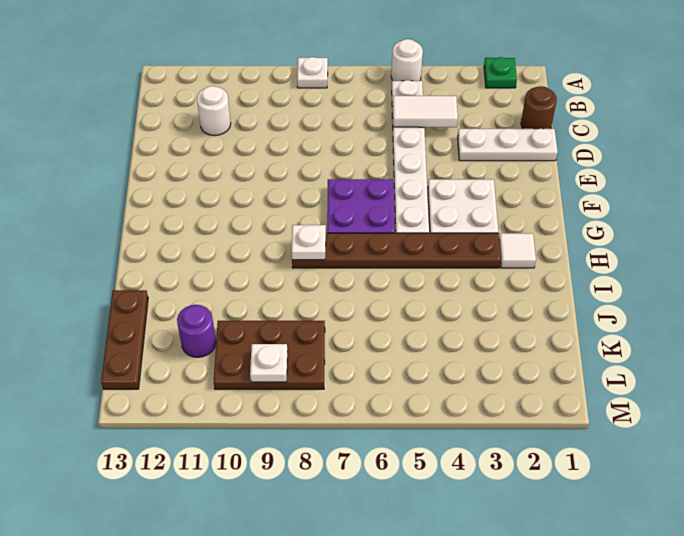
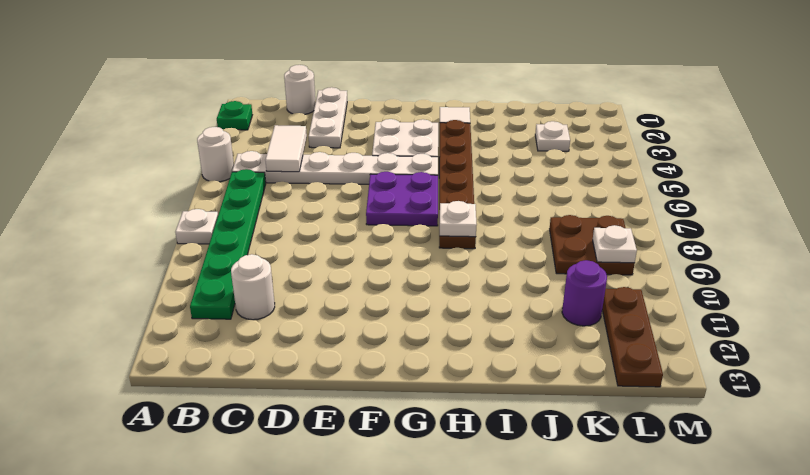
none -> green 1x6 plate [190,169,266,319]
brown 1x1 round brick [521,86,557,129] -> white 1x1 round brick [284,65,316,114]
brown 1x3 plate [101,290,148,389] -> brown 1x3 plate turned to [602,287,663,387]
none -> white 1x1 plate [535,121,570,151]
brown 2x3 plate [214,321,325,389] -> brown 2x2 plate [550,215,635,275]

